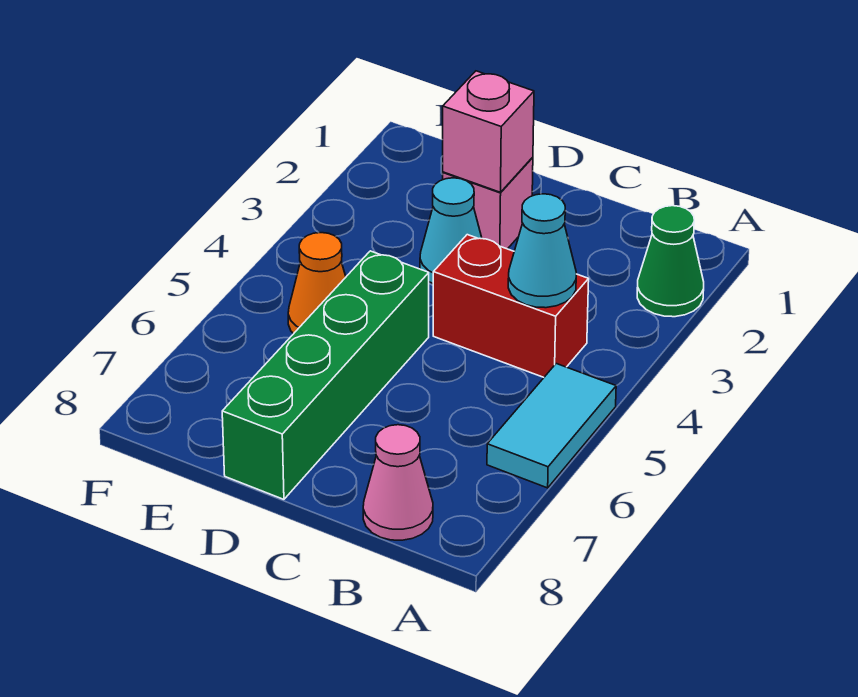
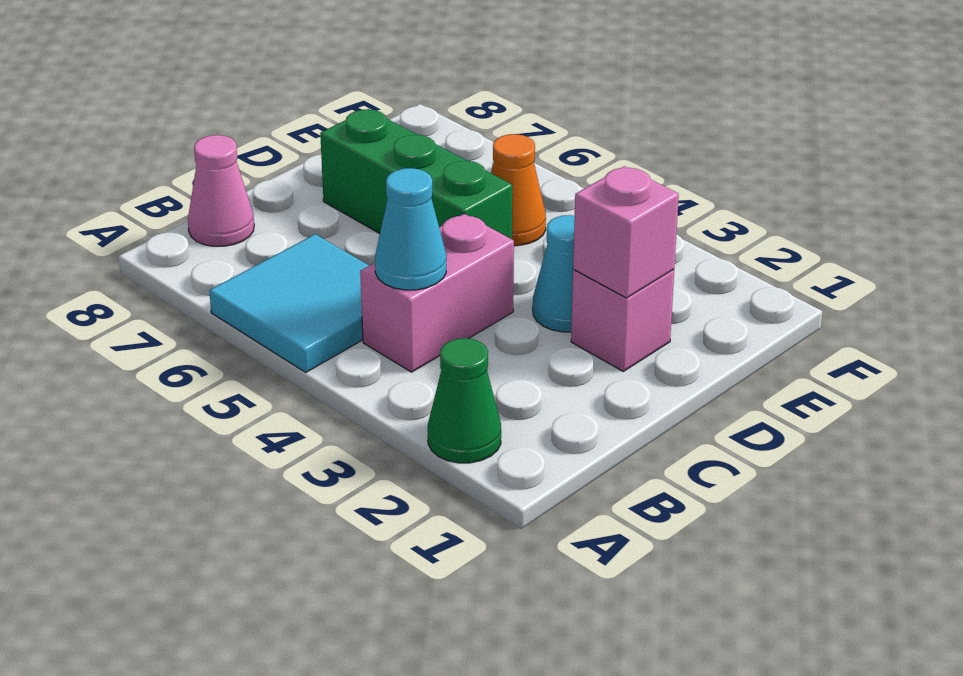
cyan 1x2 tile [487,364,616,488] -> cyan 2x2 tile [209,234,369,372]
red 1x2 brick [433,235,589,377] -> pink 1x2 brick [360,214,514,372]
green 1x4 brick [222,251,429,499] -> green 1x3 brick [320,109,512,239]

